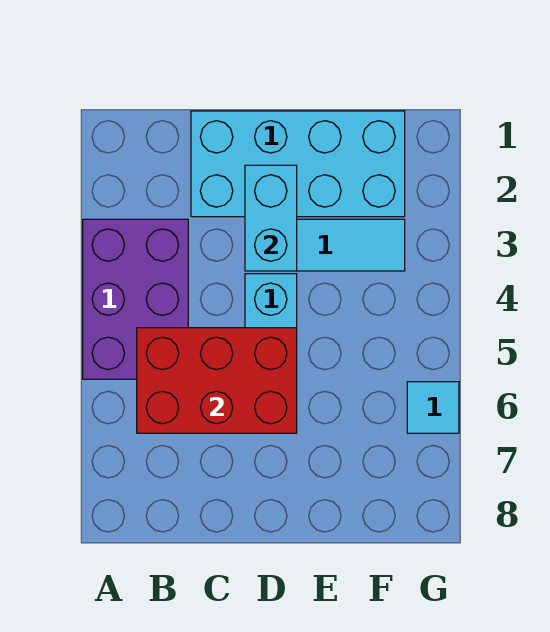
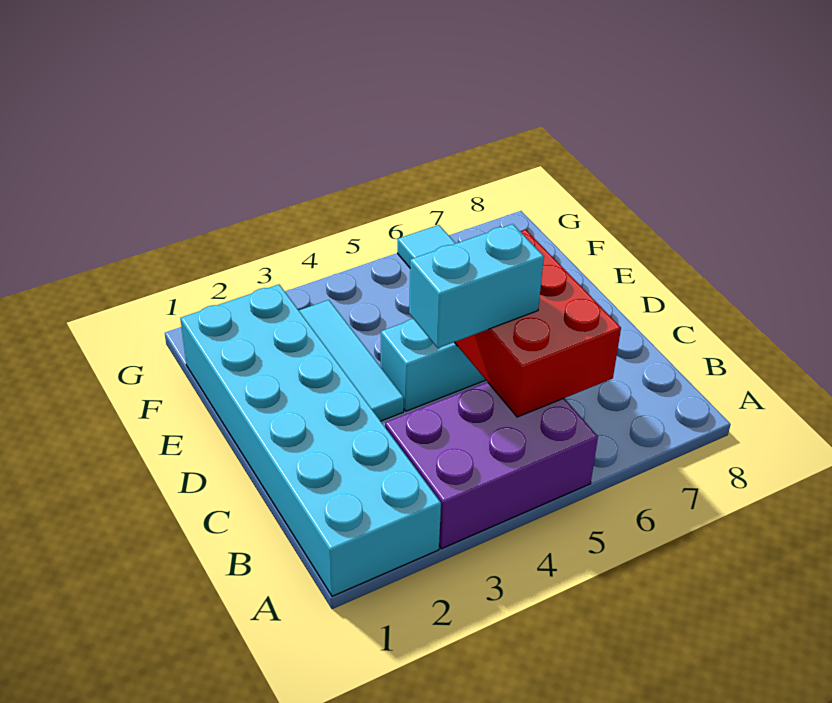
cyan 2x4 brick [191,111,405,217] -> cyan 2x6 brick [180,284,441,596]
cyan 1x2 brick [245,165,297,271] -> cyan 1x2 brick moved to [409,224,544,348]

